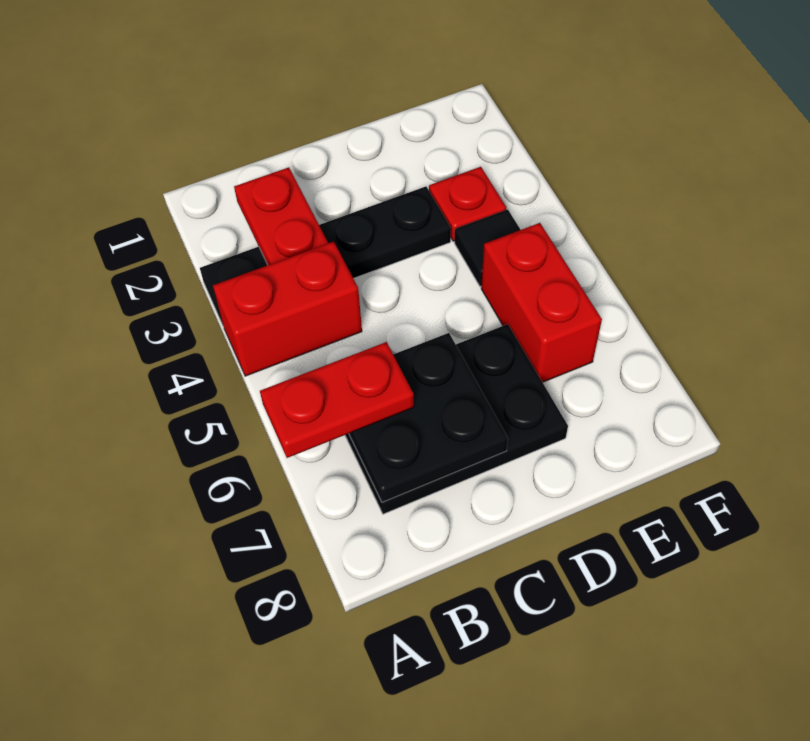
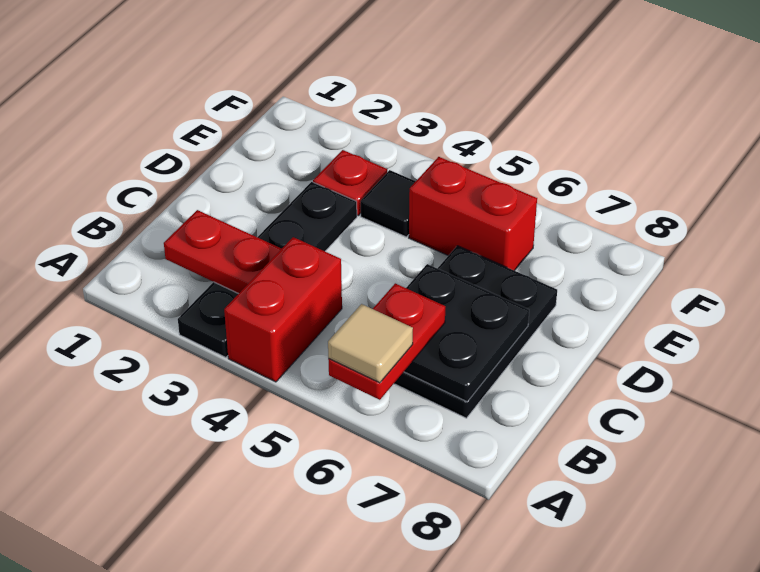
none -> tan 1x1 tile [328,304,413,383]

